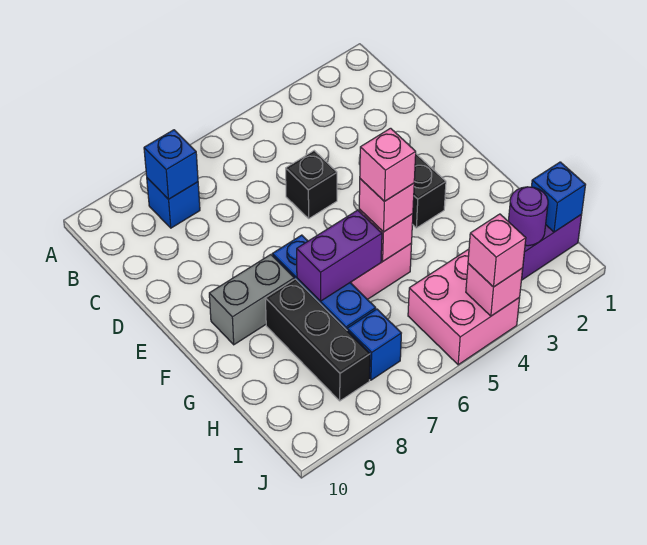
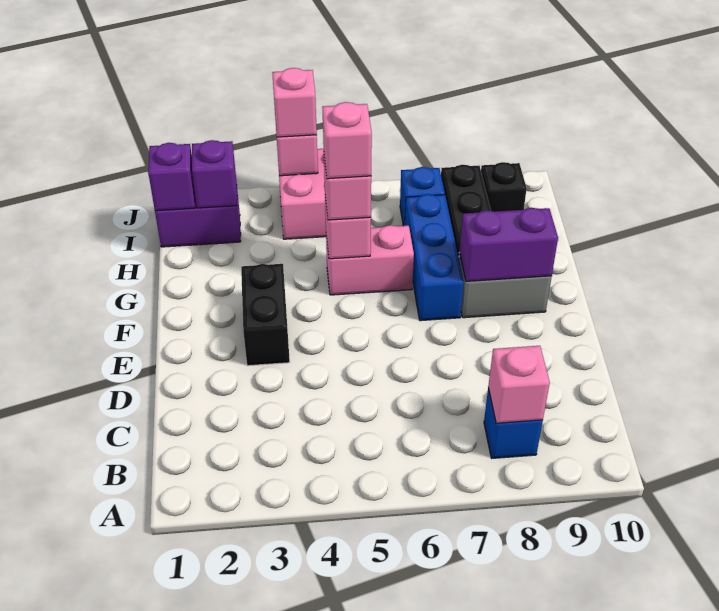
blue 1x1 brick [144,130,198,199] -> pink 1x1 brick [488,346,550,423]
black 1x1 brick [286,151,337,218] -> black 1x1 brick moved to [481,162,527,212]
purple 1x2 brick [297,210,382,301] -> purple 1x2 brick moved to [460,208,558,281]
blue 1x1 brick [532,162,585,232] -> purple 1x1 brick [148,143,195,211]
purple 1x1 round brick [508,187,548,246] -> purple 1x1 brick [192,140,237,208]

